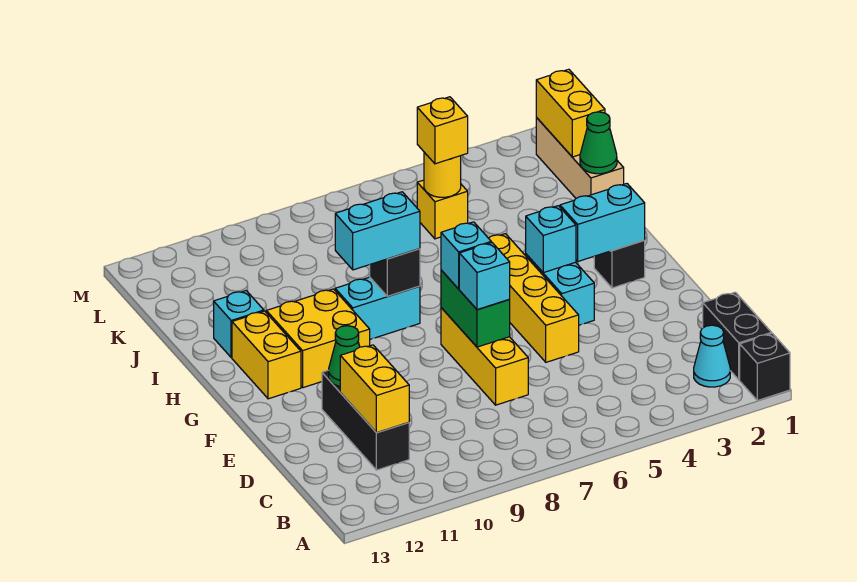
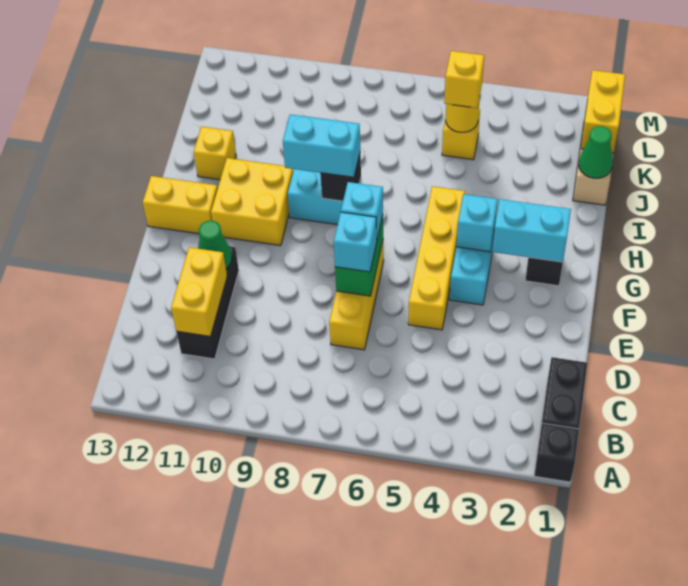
cyan 1x1 cone [694,325,730,387] -> none
yellow 1x2 brick [232,311,301,399] -> yellow 1x2 brick turned to [143,176,218,234]
cyan 1x1 brick [214,291,264,358] -> yellow 1x1 brick [194,127,236,180]

